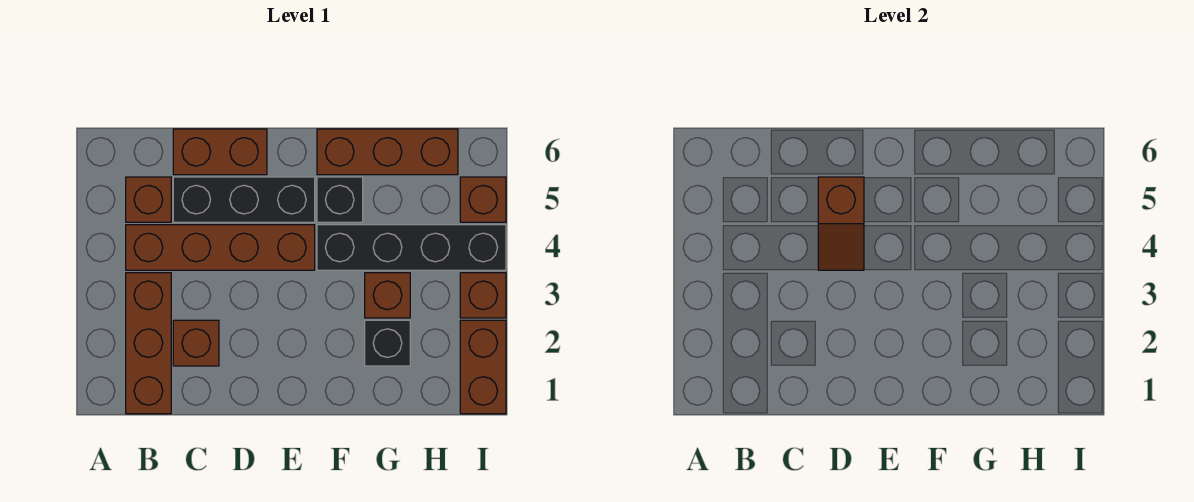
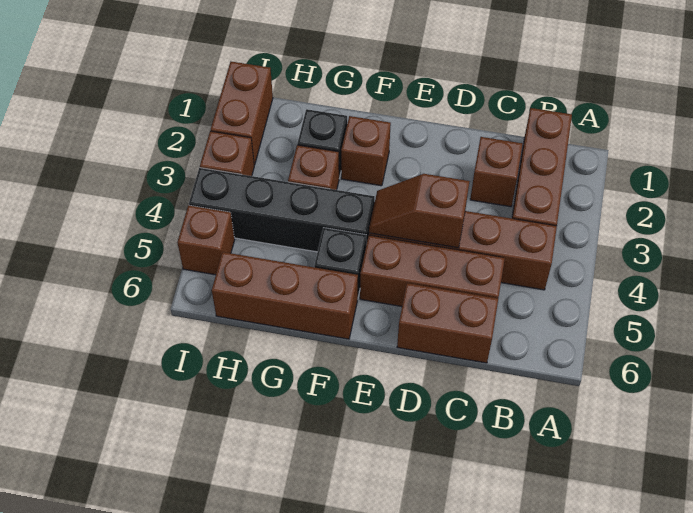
brown 1x1 brick [126,177,171,222] -> brown 1x1 brick moved to [341,116,391,186]
black 1x3 brick [173,177,315,222] -> brown 1x3 brick [360,235,505,306]
brown 1x2 slope [818,177,864,270] -> brown 1x2 slope turned to [369,174,469,248]

